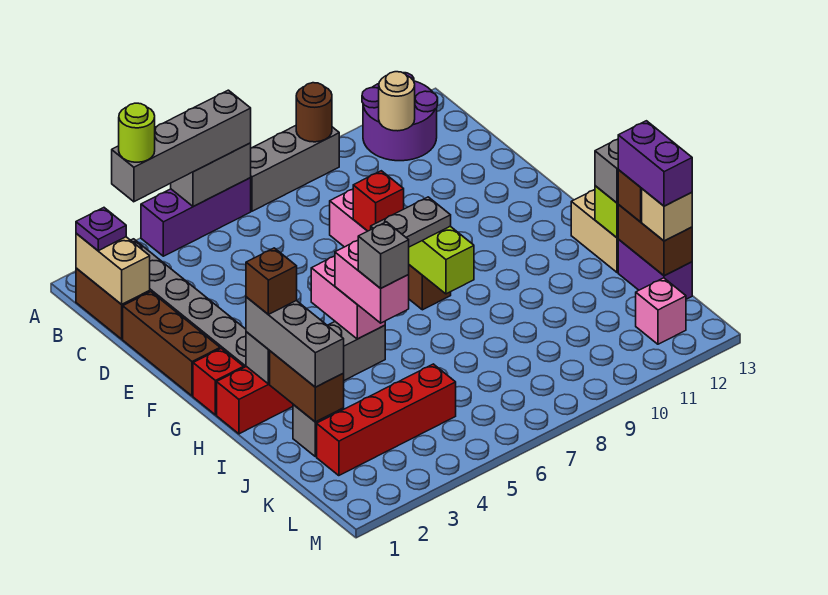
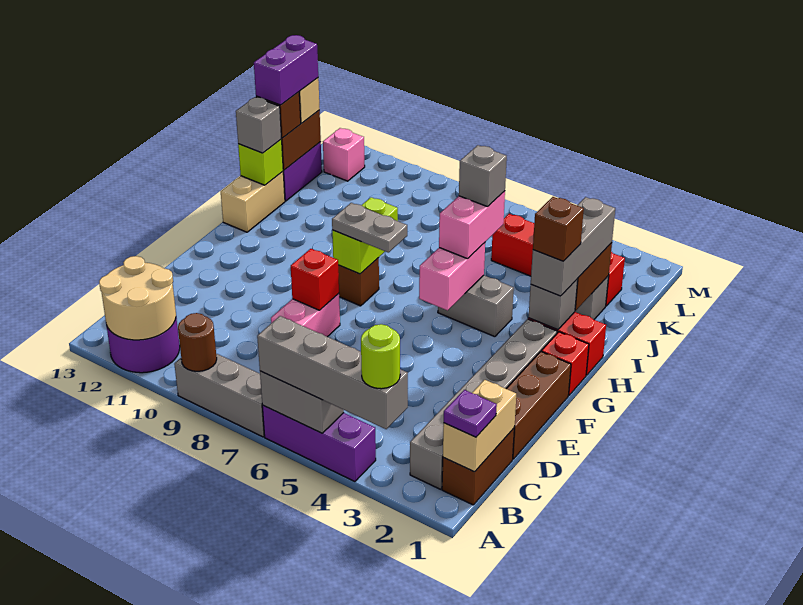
tan 1x1 round brick [379,72,415,131] -> tan 2x2 round brick [99,256,176,340]

